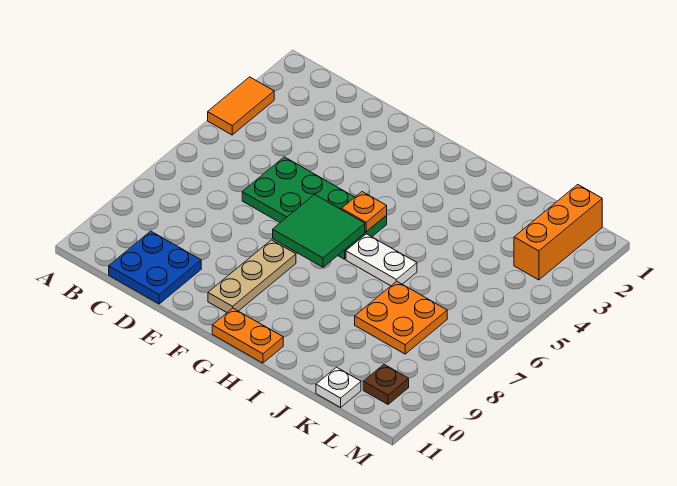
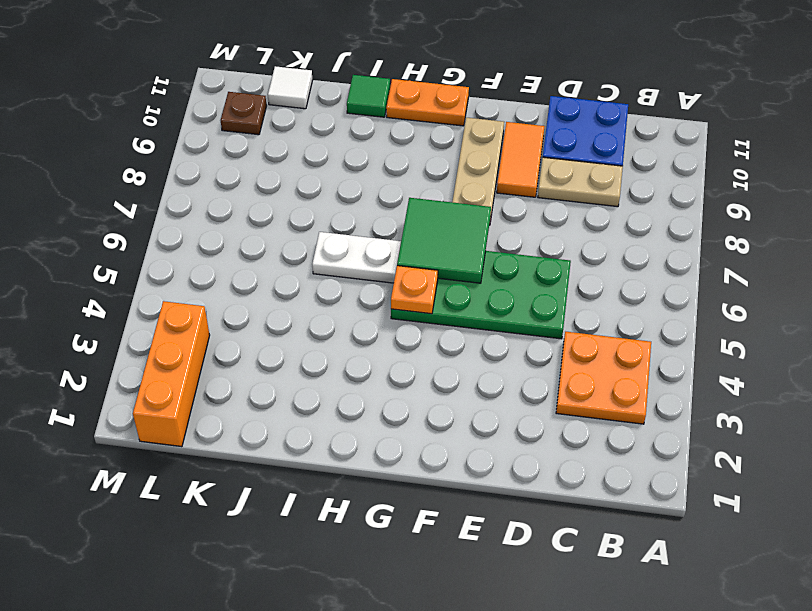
orange 1x2 tile [208,77,274,135] -> orange 1x2 tile moved to [497,122,544,197]
none -> tan 1x2 plate [538,157,623,207]
none -> green 1x1 tile [347,75,390,117]
orange 2x2 plate [355,281,447,354] -> orange 2x2 plate moved to [556,332,651,424]
white 1x1 plate [316,367,361,407] -> white 1x1 tile [268,66,312,109]

